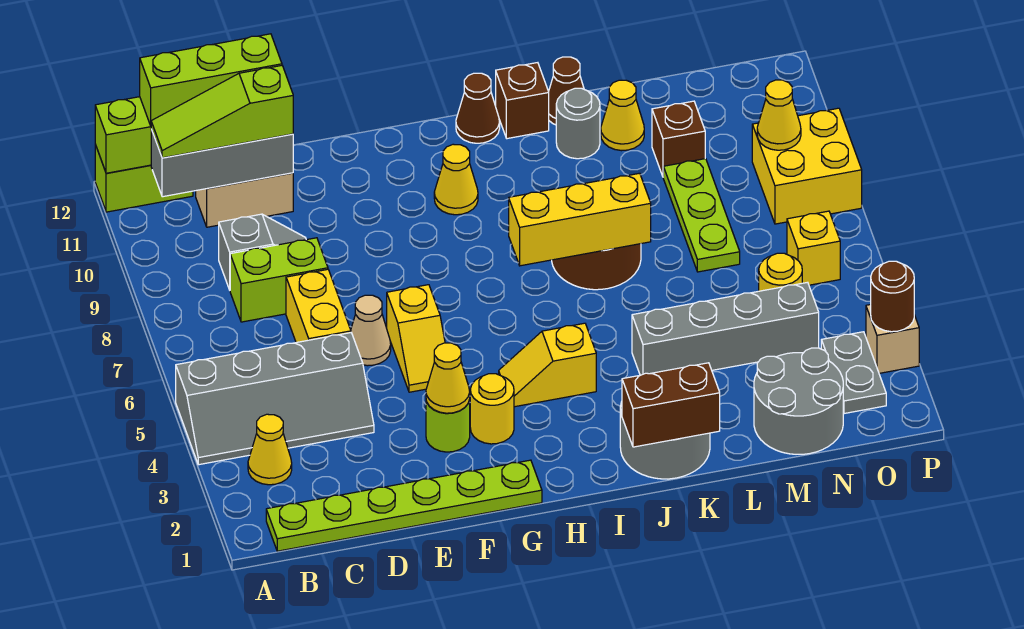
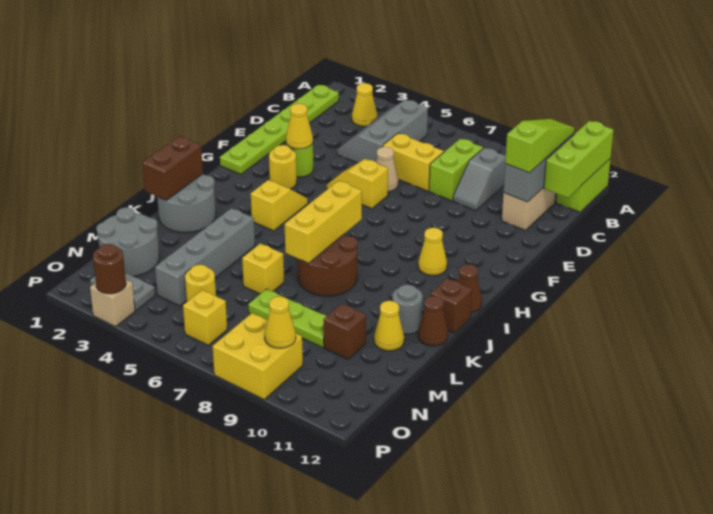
grey 2x4 slope [176,333,374,465] -> grey 2x3 slope [337,100,428,163]
lime 1x3 brick [140,34,282,126] -> none
none -> yellow 1x1 brick [242,243,284,294]

